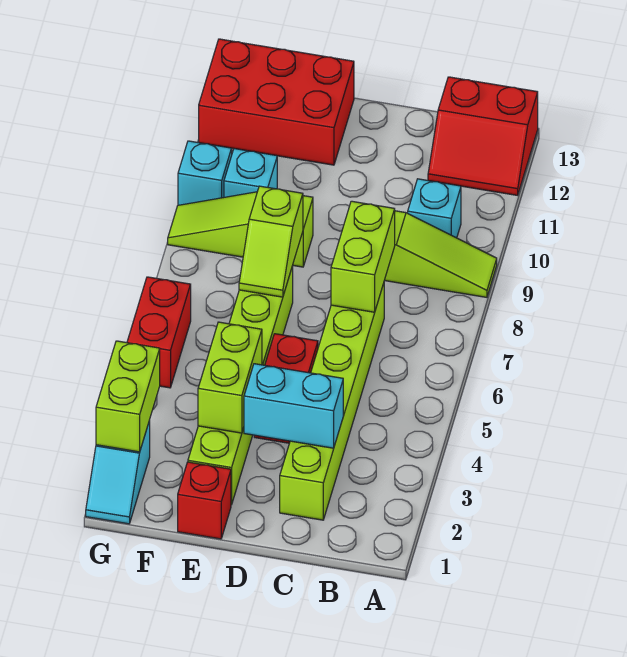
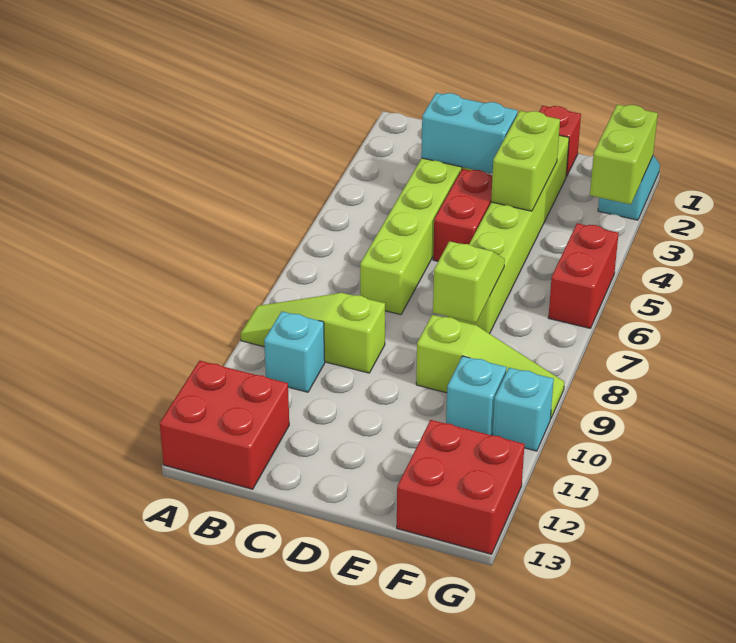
red 2x2 slope [428,77,538,195] -> red 2x2 brick [160,361,289,489]
lime 1x2 brick [331,201,395,312] -> none
red 2x3 brick [199,39,354,165] -> red 2x2 brick [397,420,525,554]

